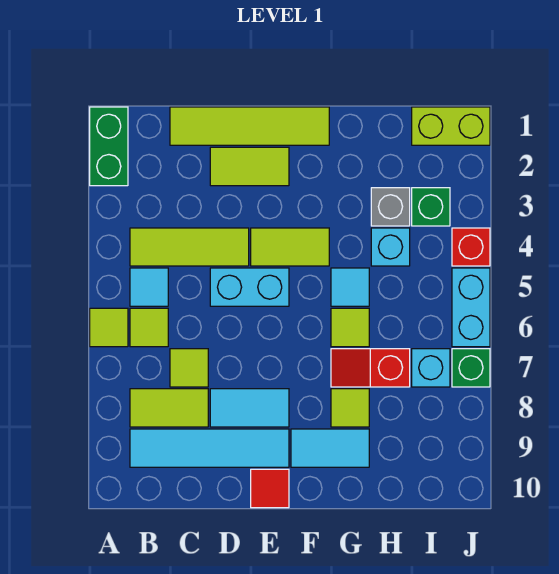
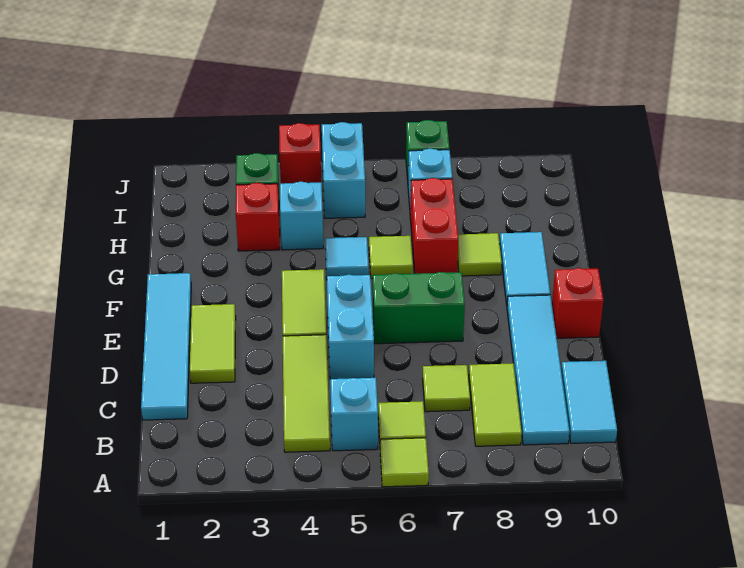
green 1x2 brick [90,107,128,186] -> green 1x2 brick moved to [373,272,465,344]
cyan 1x1 tile [130,268,168,306] -> cyan 1x1 brick [330,378,378,451]
lime 1x4 tile [170,107,329,145] -> cyan 1x4 tile [141,273,191,420]
cyan 1x2 tile [210,389,289,427] -> cyan 1x2 tile moved to [561,361,617,443]
red 1x1 tile [251,469,289,508] -> red 1x1 brick [552,268,603,338]
red 1x2 slope [331,349,410,387] -> red 1x2 brick [410,178,458,274]
grey 1x1 brick [371,188,410,226] -> red 1x1 brick [236,183,280,251]
lime 1x2 brick [412,107,490,145] -> none
cyan 1x2 brick [452,268,490,347] -> cyan 1x2 brick turned to [322,122,365,218]

